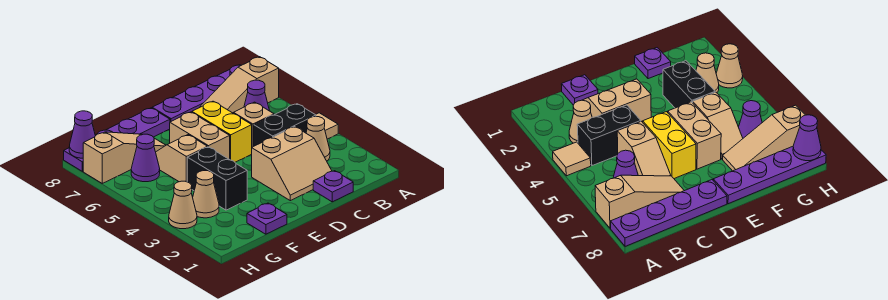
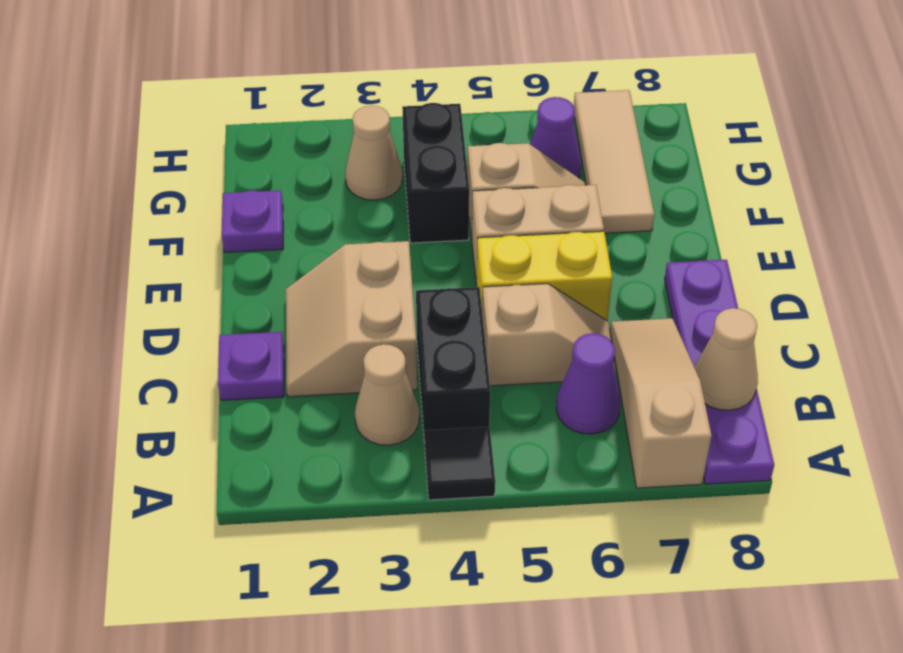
tan 1x1 tile [316,113,338,139] -> black 1x1 tile [424,427,495,500]
purple 1x4 plate [64,108,170,171] -> none
black 1x2 brick [187,147,247,210] -> black 1x2 brick turned to [402,103,469,243]
tan 1x3 slope [83,132,166,183] -> tan 1x3 tile [574,90,654,233]
tan 1x1 cone [169,181,197,229] -> tan 1x1 cone moved to [695,308,758,410]
purple 1x1 cone [69,111,95,158] -> none

